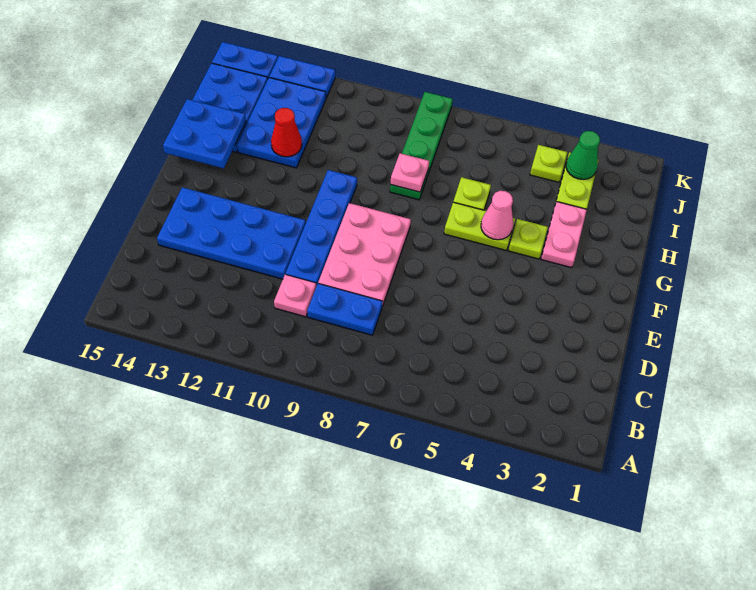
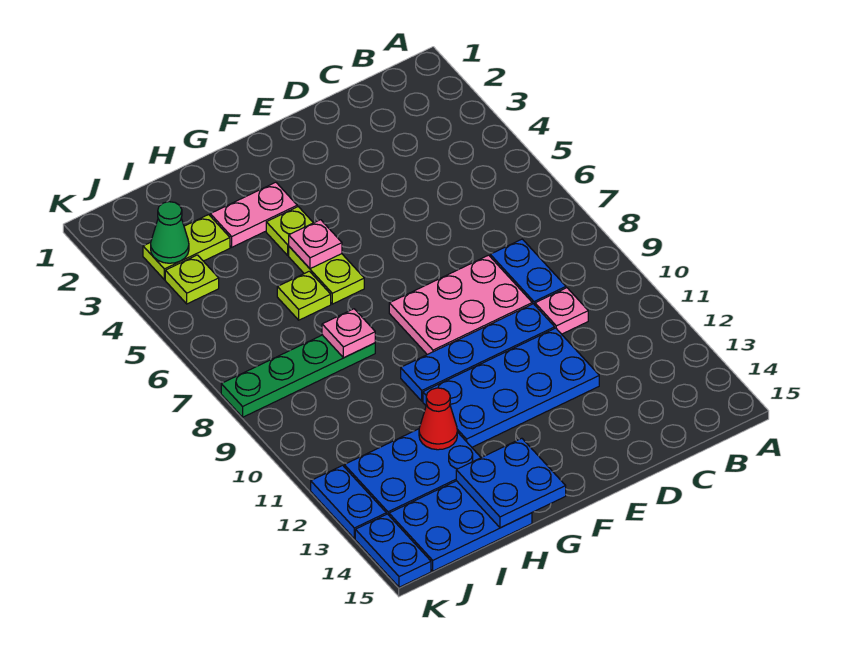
blue 2x4 plate [157,187,306,279] -> blue 2x4 plate turned to [423,328,599,447]
pink 1x1 cone [481,191,513,240] -> pink 1x1 plate [289,220,342,269]

